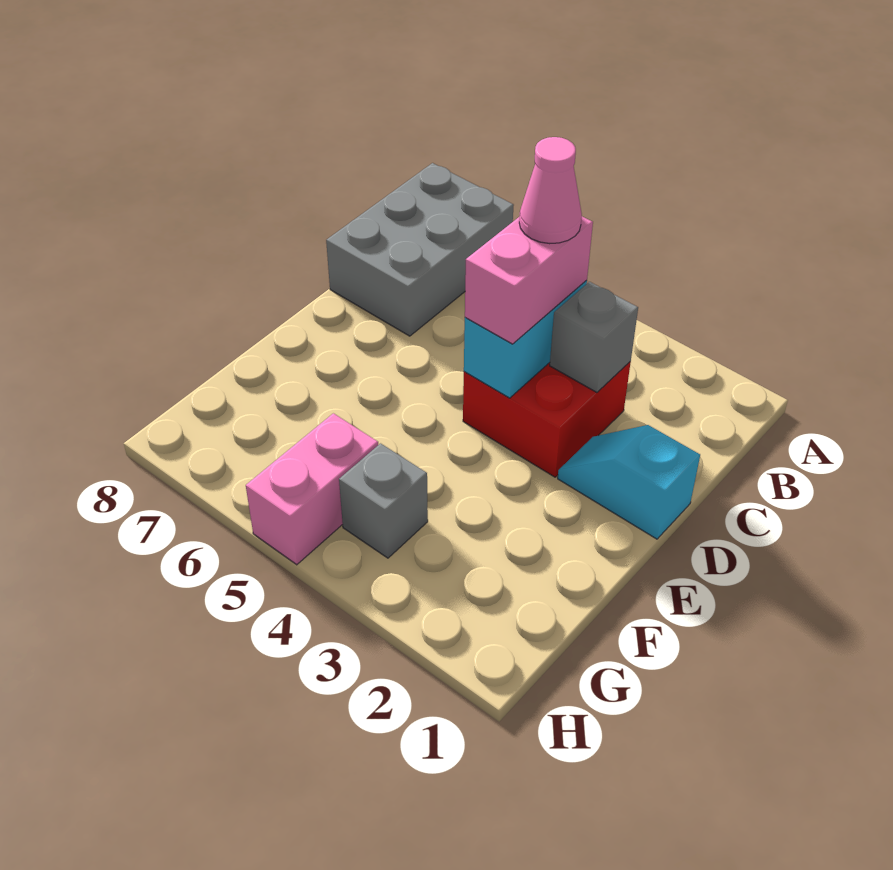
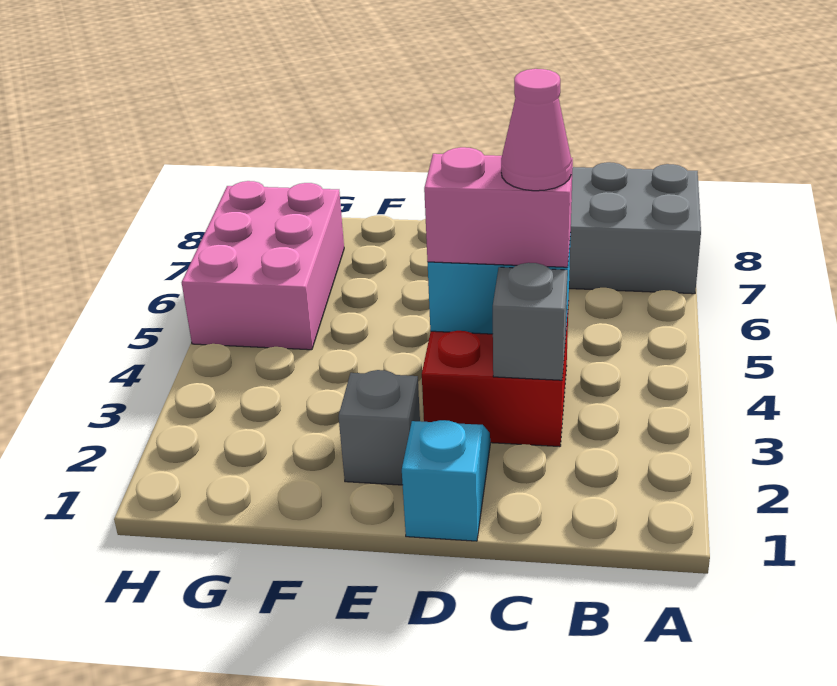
grey 1x1 brick [339,443,428,558] -> grey 1x1 brick moved to [339,370,420,485]
pink 1x2 brick [246,413,378,565] -> pink 2x3 brick [182,181,344,350]

